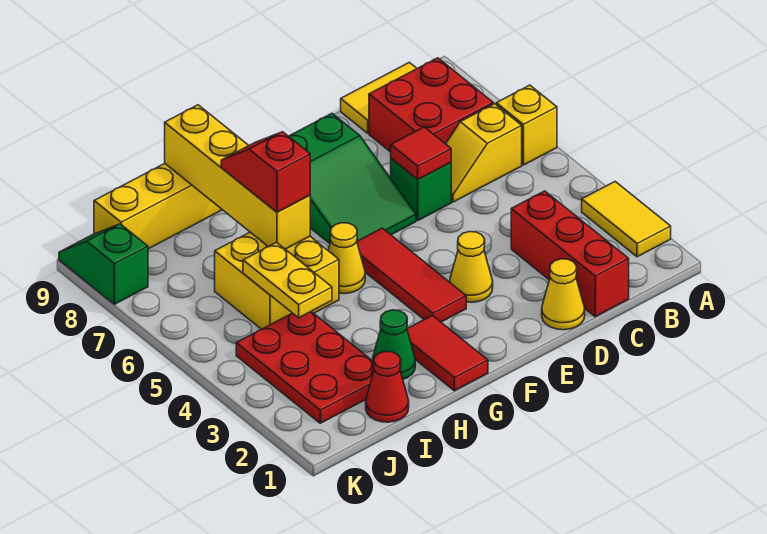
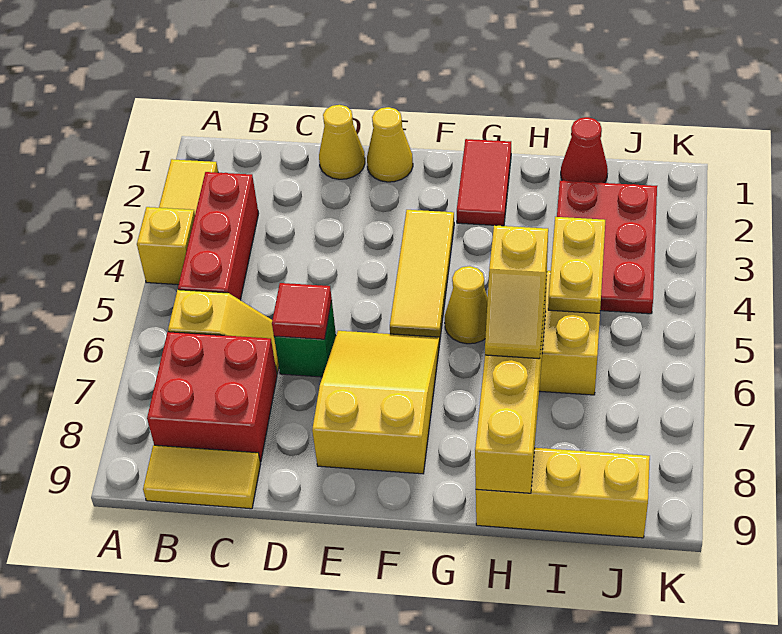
yellow 1x1 brick [496,85,557,165] -> yellow 1x1 brick moved to [137,207,195,285]
red 1x3 brick [511,191,629,317] -> red 1x3 brick moved to [178,172,259,300]
yellow 1x1 cone [450,232,493,302] -> yellow 1x1 cone moved to [367,107,413,182]
green 2x3 slope [289,114,416,243] -> yellow 2x3 slope [312,331,440,474]
red 1x3 tile [357,228,466,322] -> yellow 1x3 tile [390,210,454,341]
green 1x1 cone [372,310,415,379] -> none
red 1x2 slope [221,132,310,212] -> yellow 1x2 slope [485,225,548,359]
green 1x2 slope [59,224,148,304] -> none

